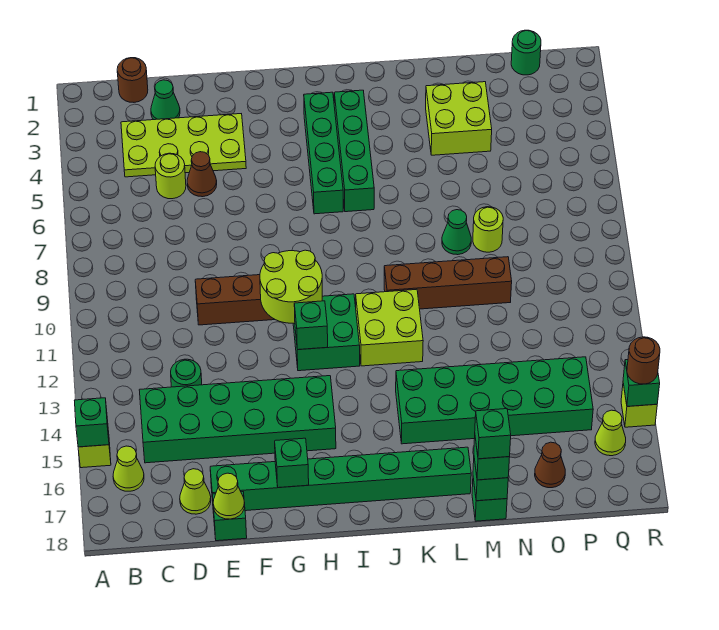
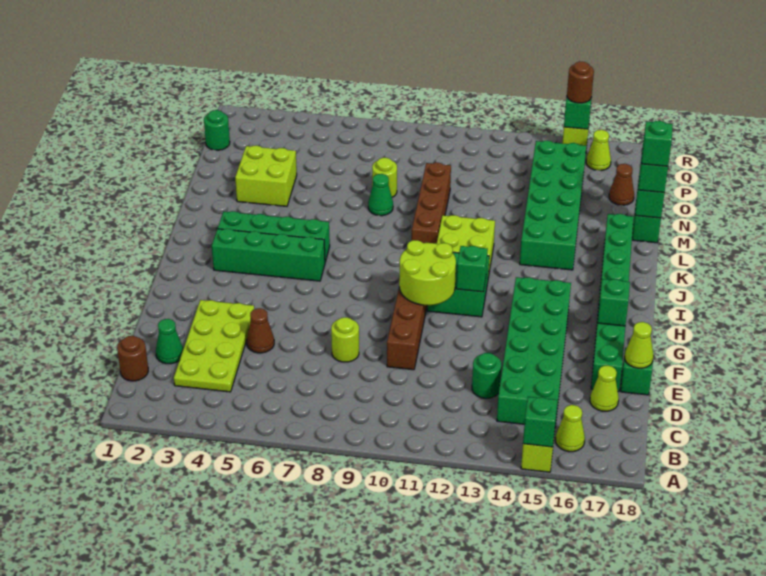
lime 1x1 round brick [155,153,186,199] -> lime 1x1 round brick moved to [331,317,359,362]

